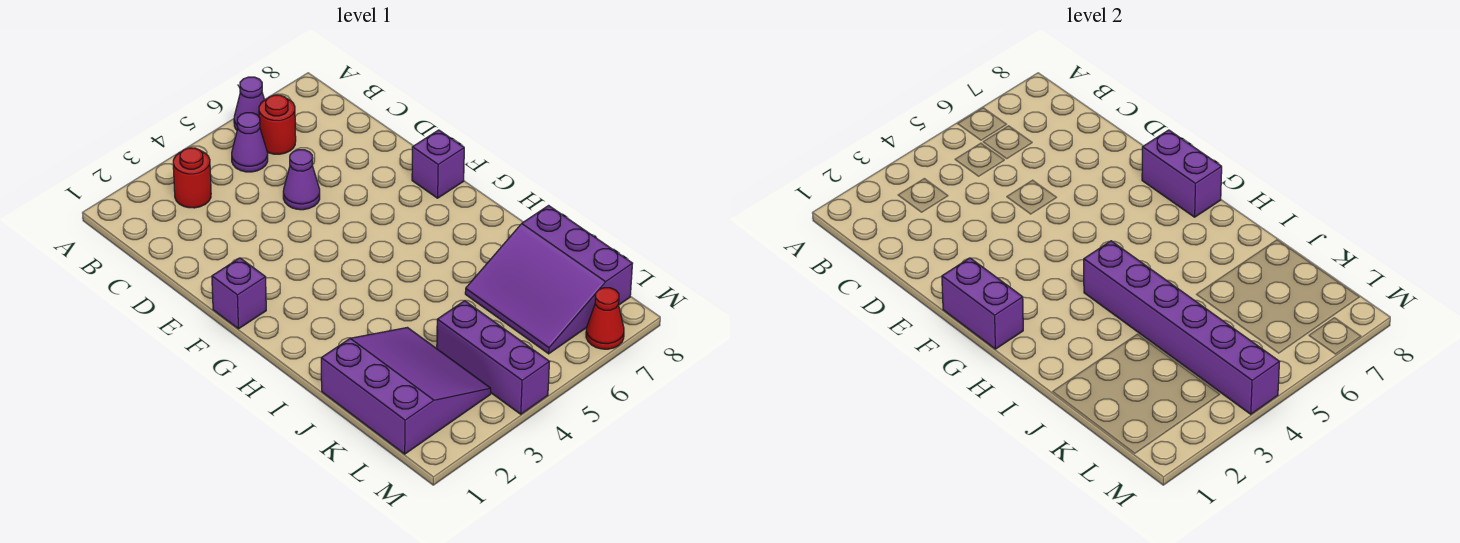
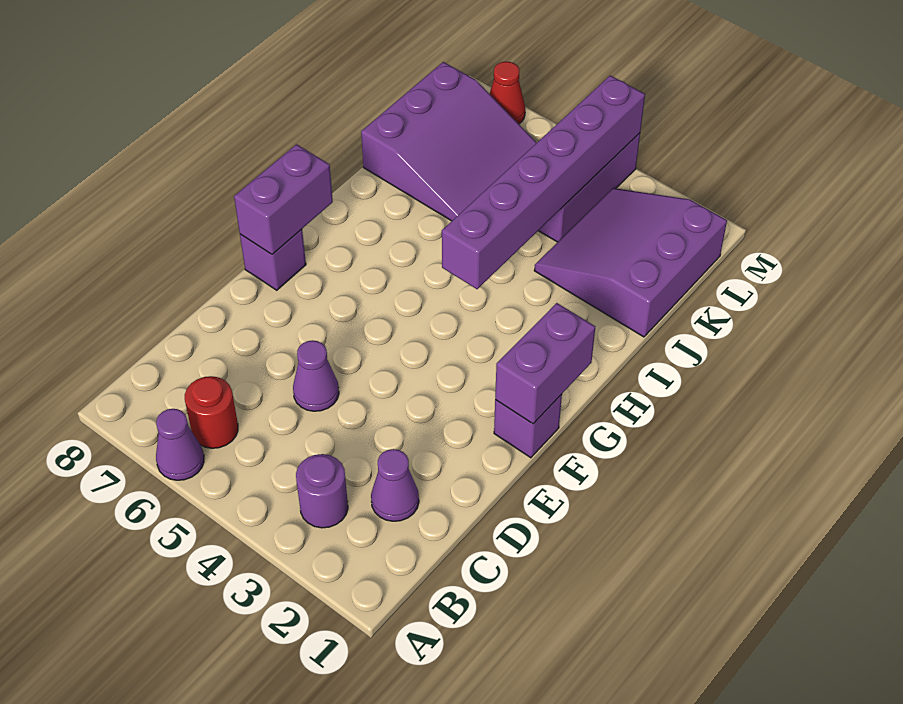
red 1x1 round brick [173,148,211,208] -> purple 1x1 round brick [296,454,348,528]
purple 1x1 cone [232,113,268,172] -> purple 1x1 cone moved to [371,449,419,521]

